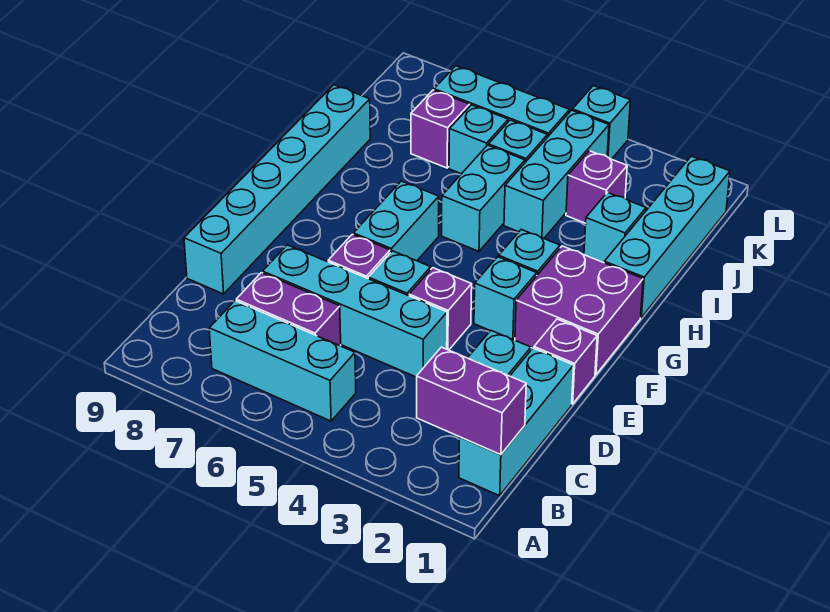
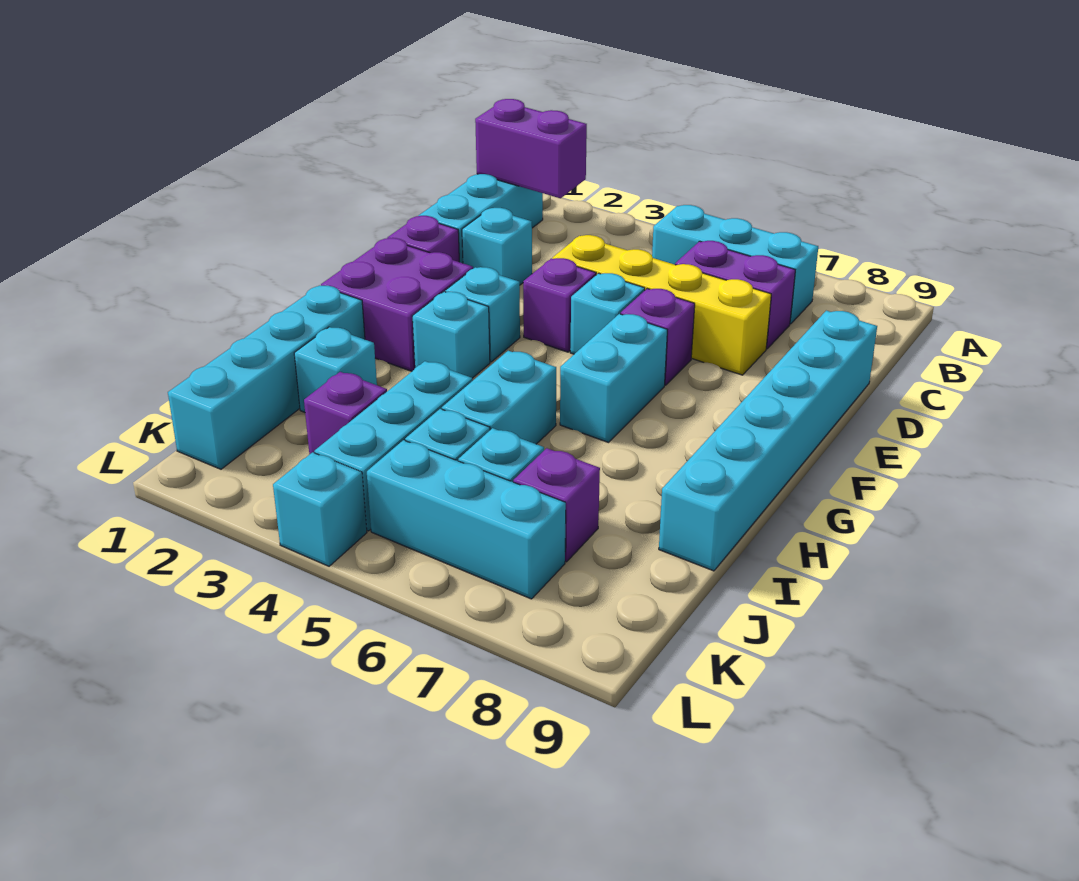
cyan 1x4 brick [263,245,447,377] -> yellow 1x4 brick [553,235,771,375]

